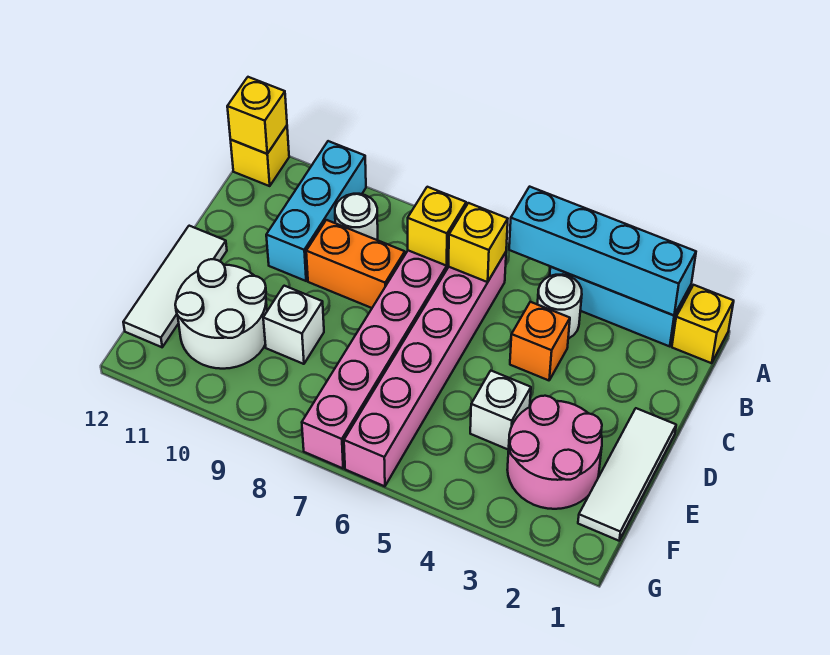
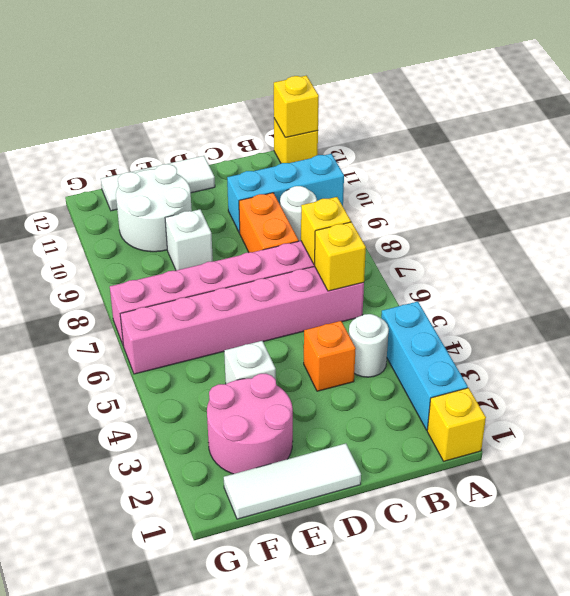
cyan 1x4 brick [509,187,696,315] -> none

